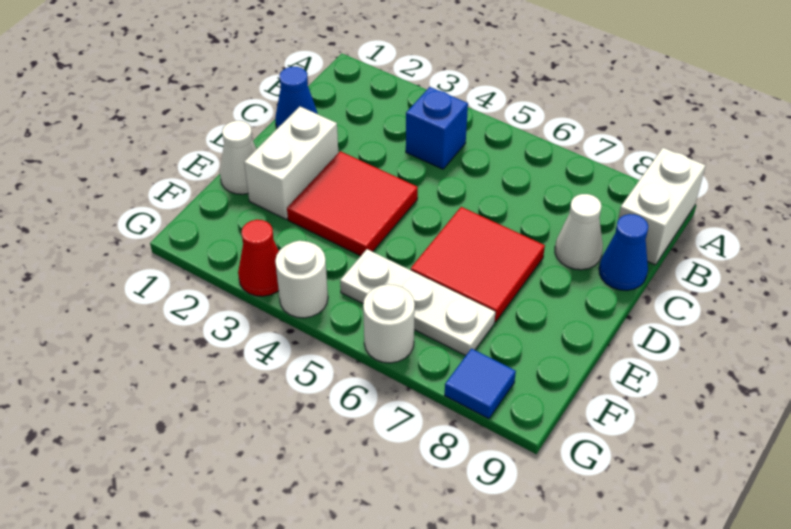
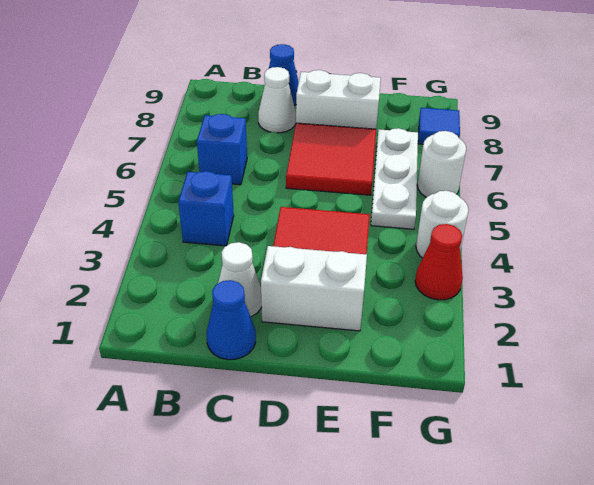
white 1x2 brick [618,148,706,265] -> white 1x2 brick moved to [296,70,381,129]
none -> blue 1x1 brick [197,114,247,185]
white 1x1 cone [220,121,256,194] -> white 1x1 cone moved to [218,242,262,317]

